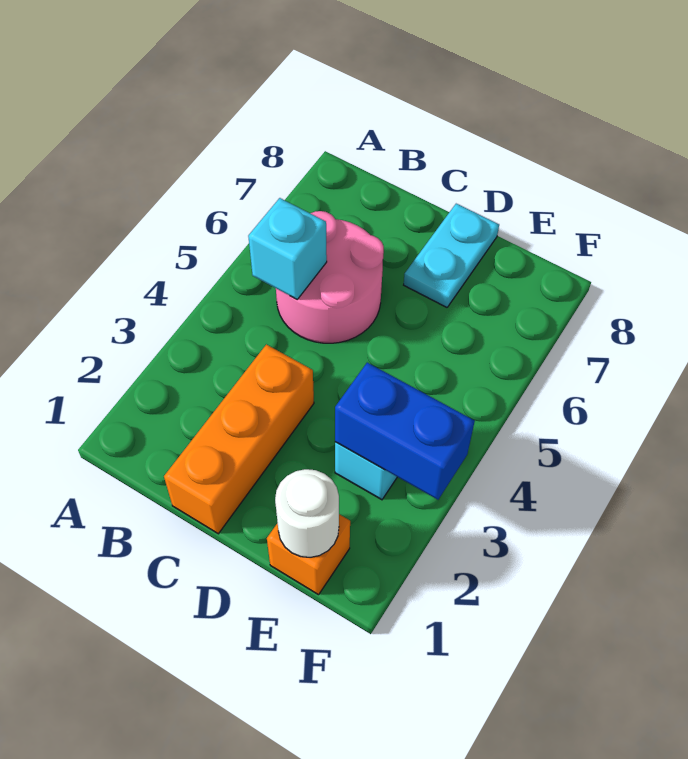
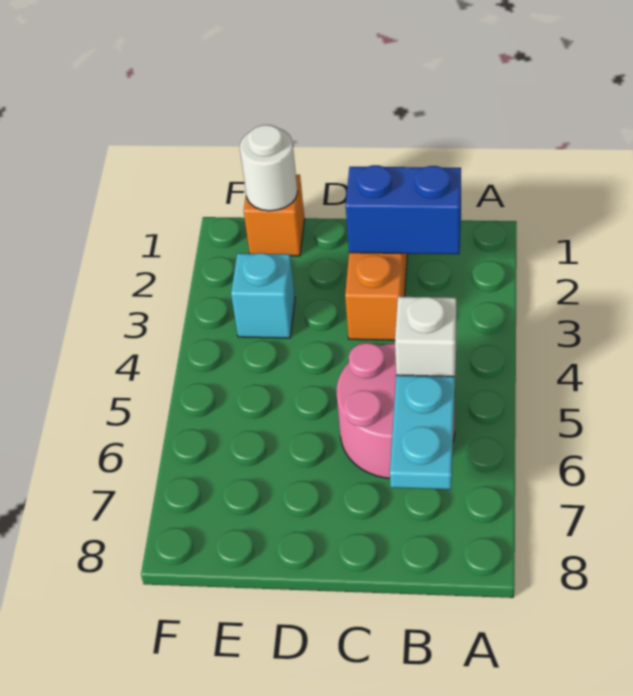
cyan 1x1 brick [248,198,327,299] -> white 1x1 brick [395,297,456,376]
cyan 1x2 plate [404,204,499,307] -> cyan 1x2 plate moved to [390,375,455,489]
blue 1x2 brick [335,363,475,500] -> blue 1x2 brick moved to [346,165,461,254]

